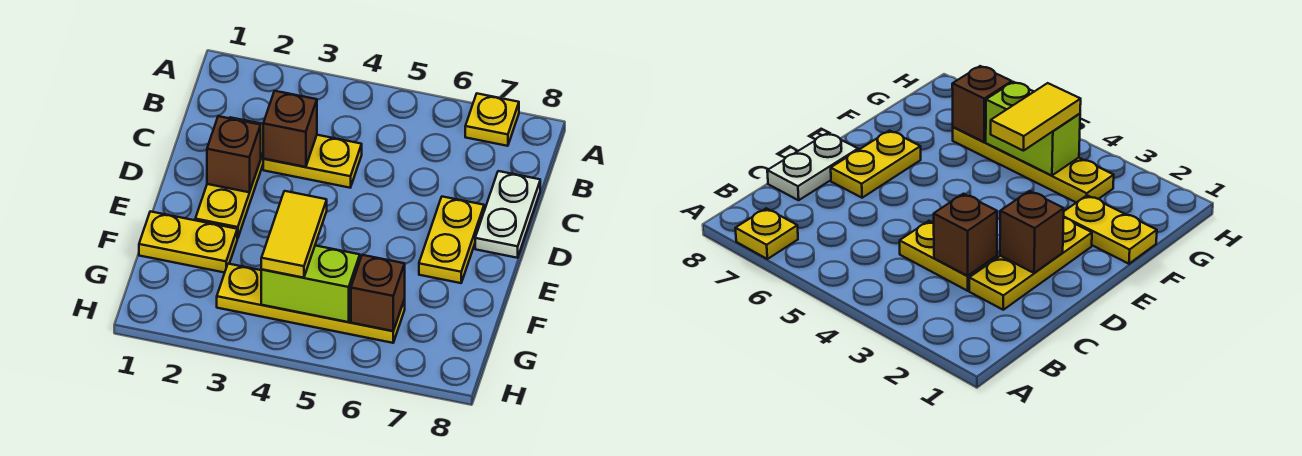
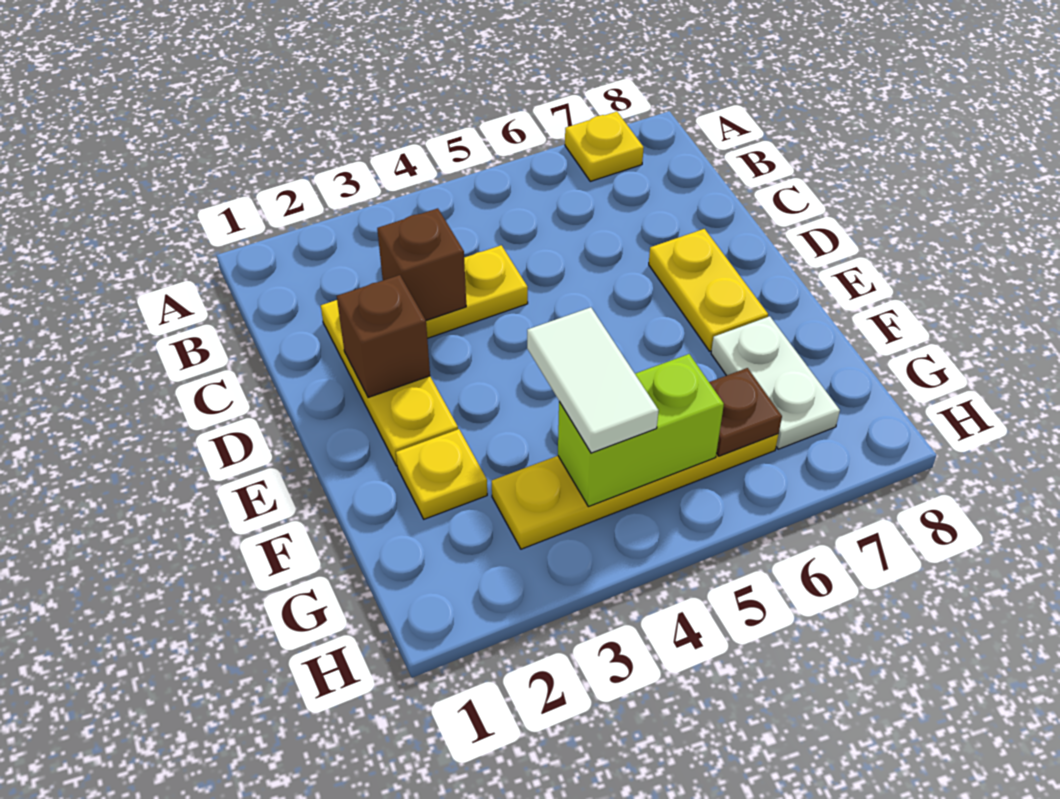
white 1x2 plate [475,171,540,258] -> white 1x2 plate moved to [711,316,840,449]
yellow 1x2 plate [139,211,237,273] -> yellow 1x1 plate [396,429,487,519]
yellow 1x2 tile [261,191,327,278] -> white 1x2 tile [527,307,659,453]
brown 1x1 brick [351,255,405,331] -> brown 1x1 plate [709,368,782,456]

